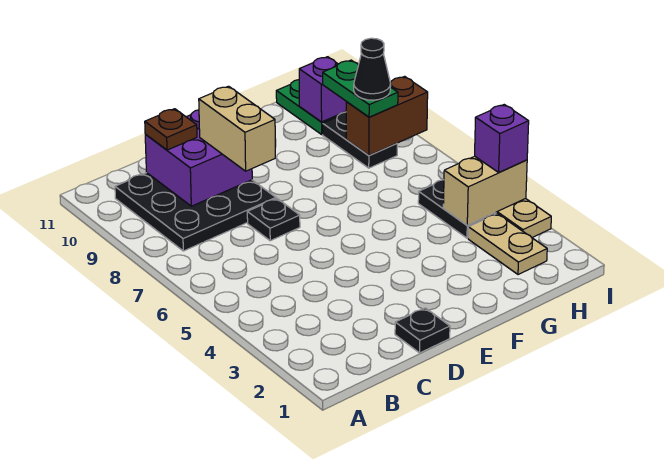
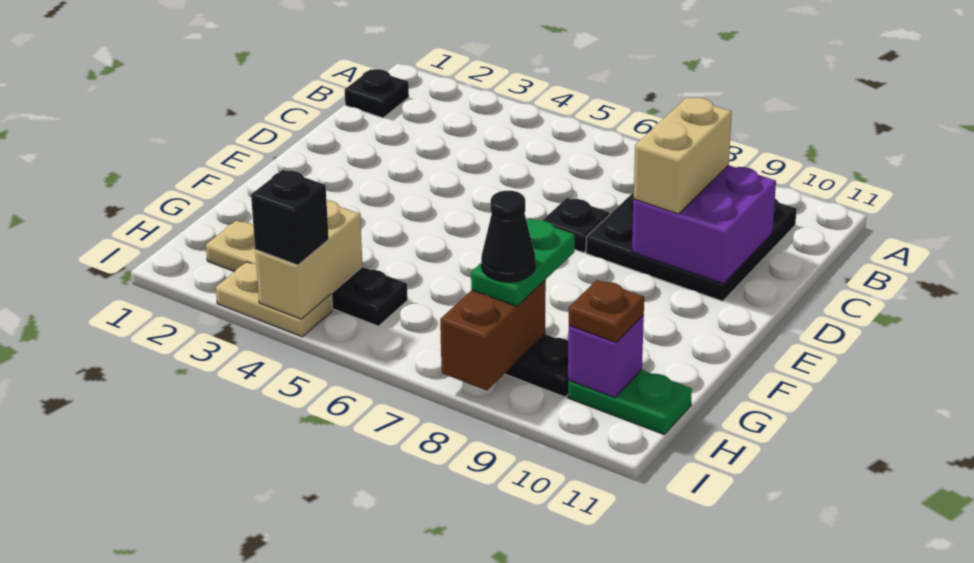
brown 1x1 plate [145,109,197,150] -> brown 1x1 plate moved to [569,280,644,342]
black 1x1 plate [395,308,450,353] -> black 1x1 plate moved to [345,69,409,118]
tan 1x2 brick [199,86,275,171] -> tan 1x2 brick turned to [634,97,732,214]
green 1x2 plate [323,60,398,117] -> green 1x2 plate turned to [471,219,575,306]
purple 1x1 brick [475,105,529,172] -> black 1x1 brick [251,170,329,265]

